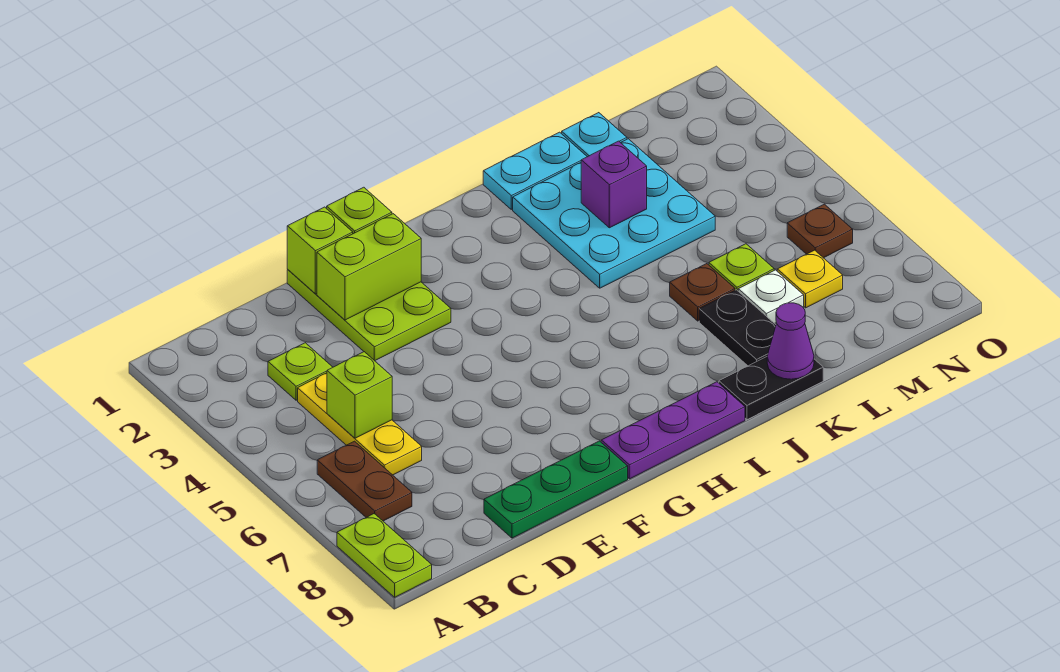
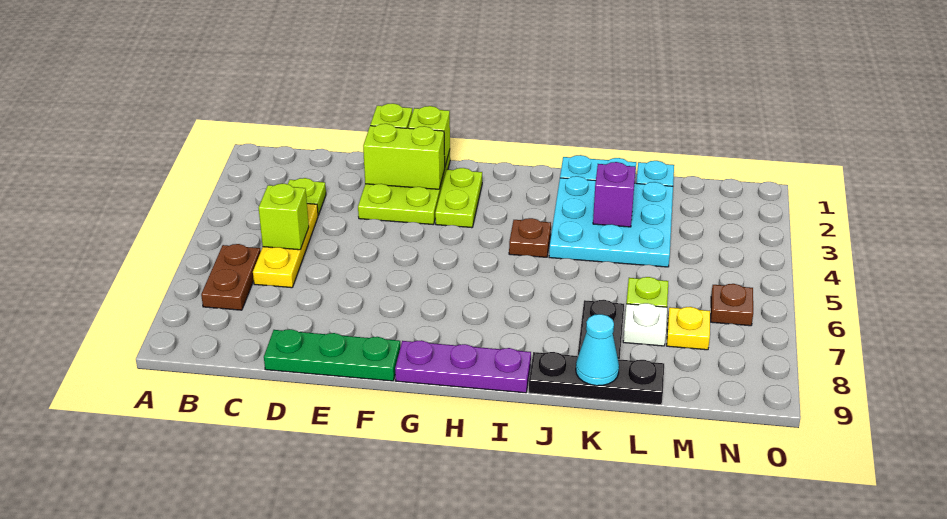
lime 1x2 plate [337,514,432,597] -> lime 1x2 plate moved to [435,168,482,228]
black 1x2 plate [719,357,823,420] -> black 1x3 plate [529,352,664,405]
brown 1x1 plate [670,264,735,321] -> brown 1x1 plate moved to [509,218,551,257]
purple 1x1 cone [767,303,814,379] -> cyan 1x1 cone [576,314,619,386]

